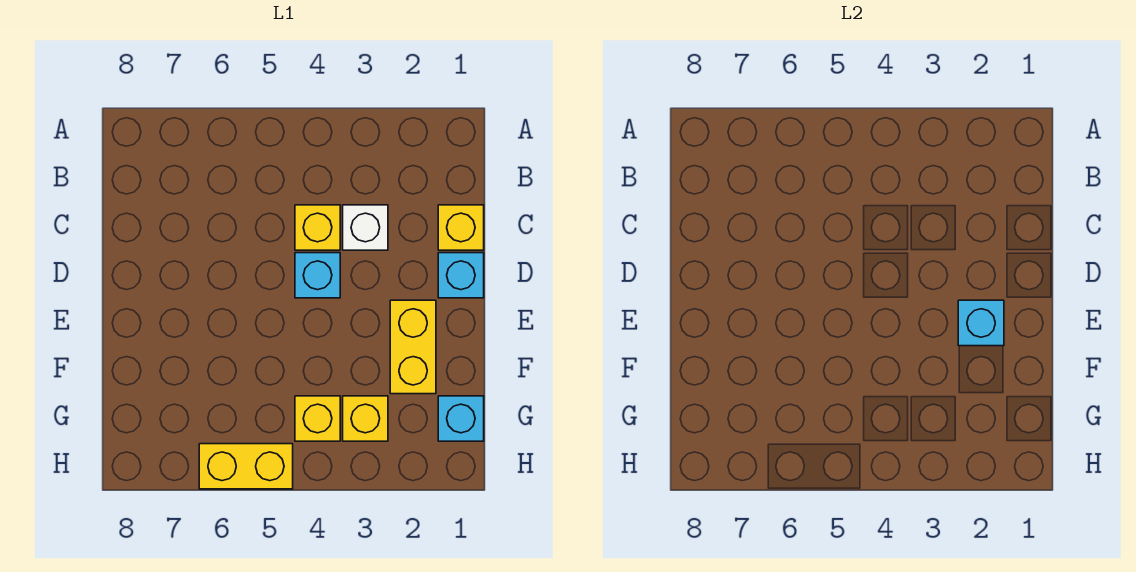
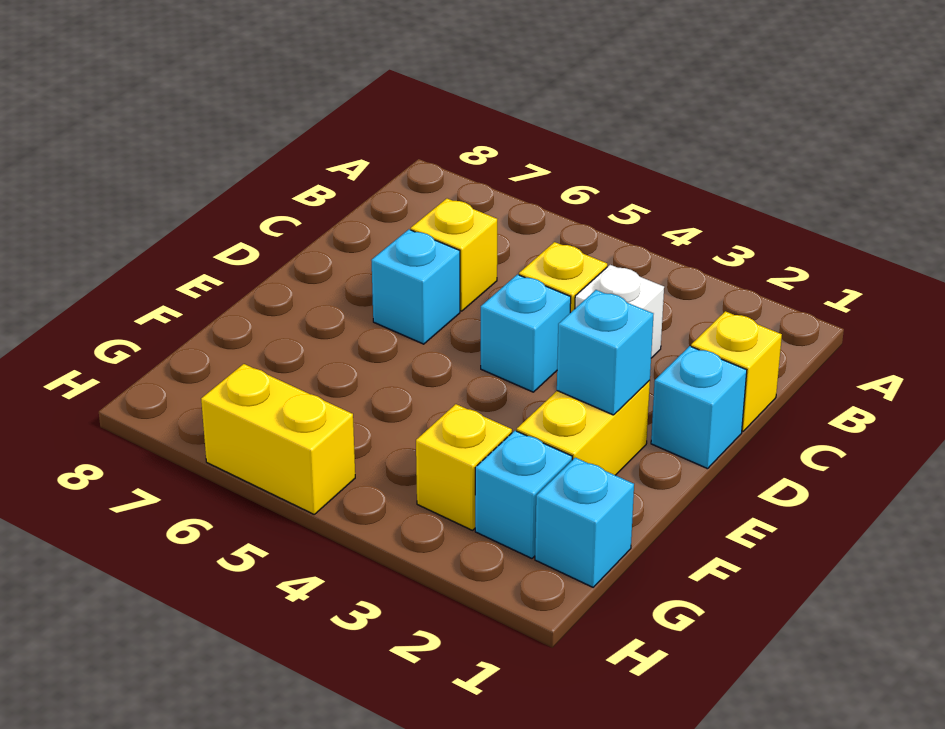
none -> cyan 1x1 brick [371,229,460,344]
none -> cyan 1x1 brick [475,431,572,558]
yellow 1x1 brick [295,396,340,441] -> yellow 1x1 brick moved to [411,198,497,311]

